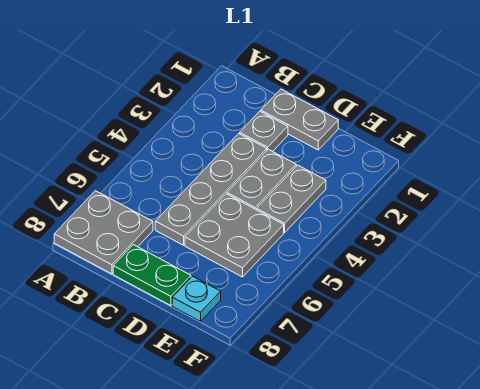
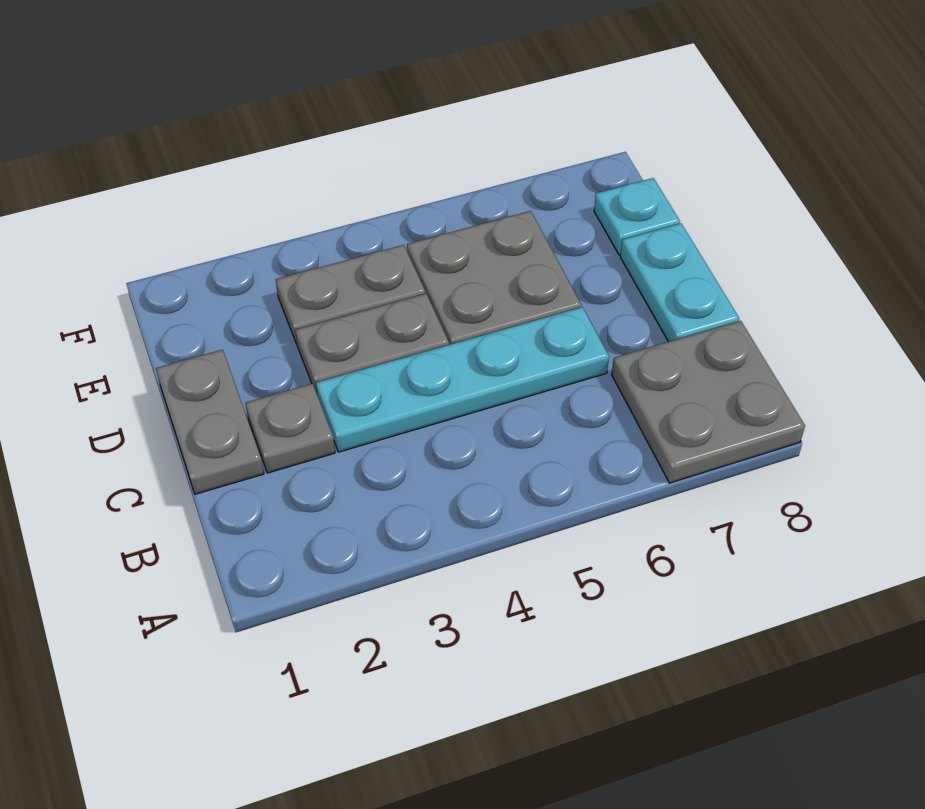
grey 1x4 plate [155,134,267,245] -> cyan 1x4 plate [316,307,609,452]
green 1x2 plate [113,245,191,306] -> cyan 1x2 plate [620,223,739,342]

